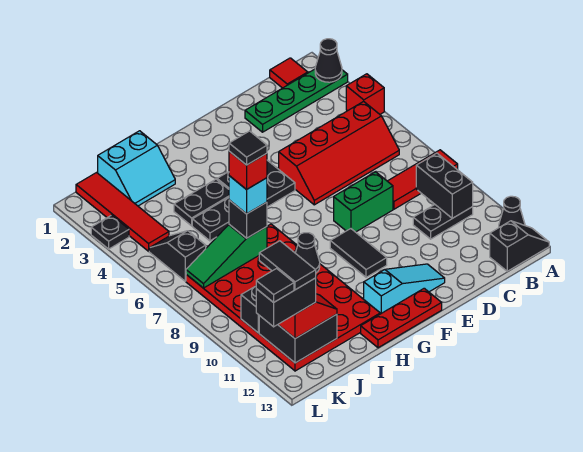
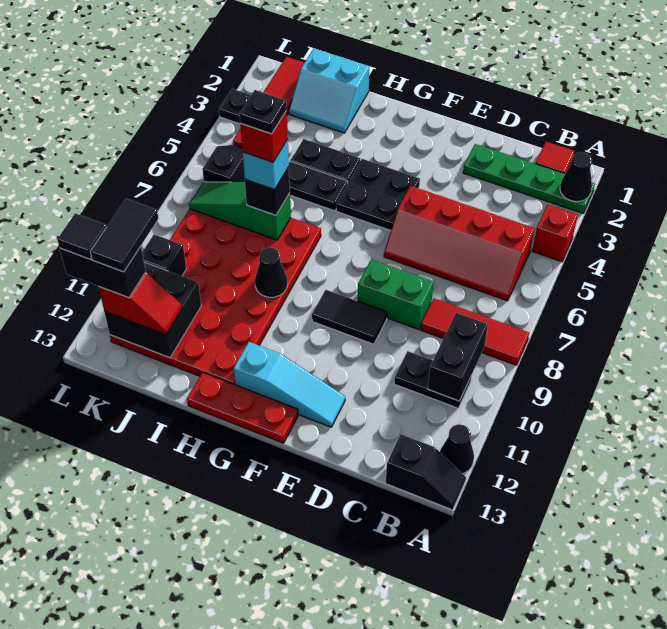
black 1x2 tile [330,229,387,277] -> black 1x2 tile turned to [312,290,387,344]
black 1x1 tile [229,131,267,165] -> black 1x1 plate [240,90,287,134]

